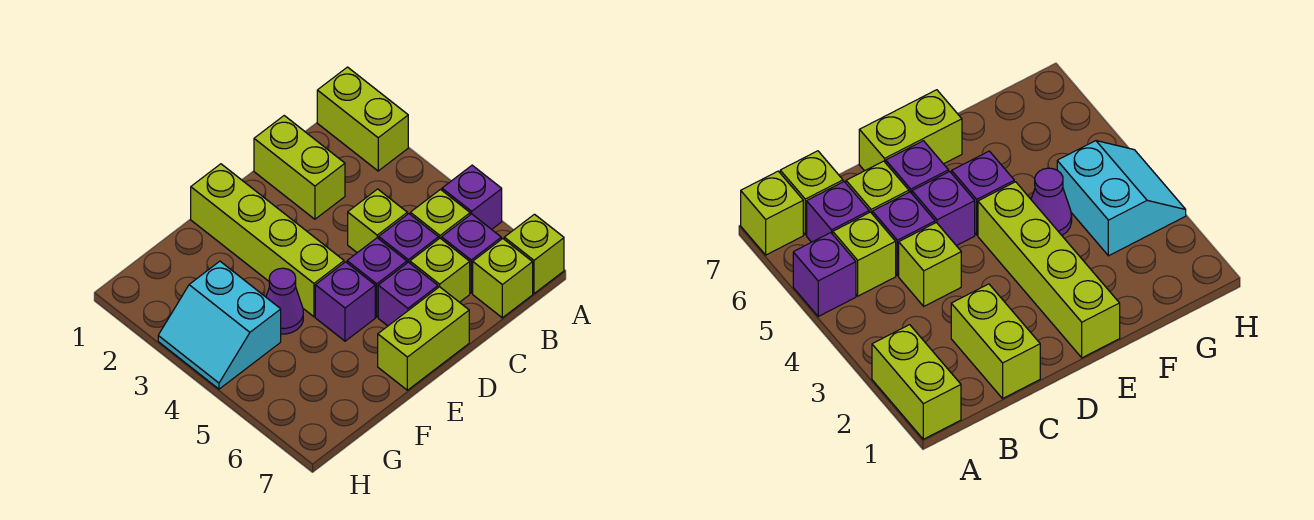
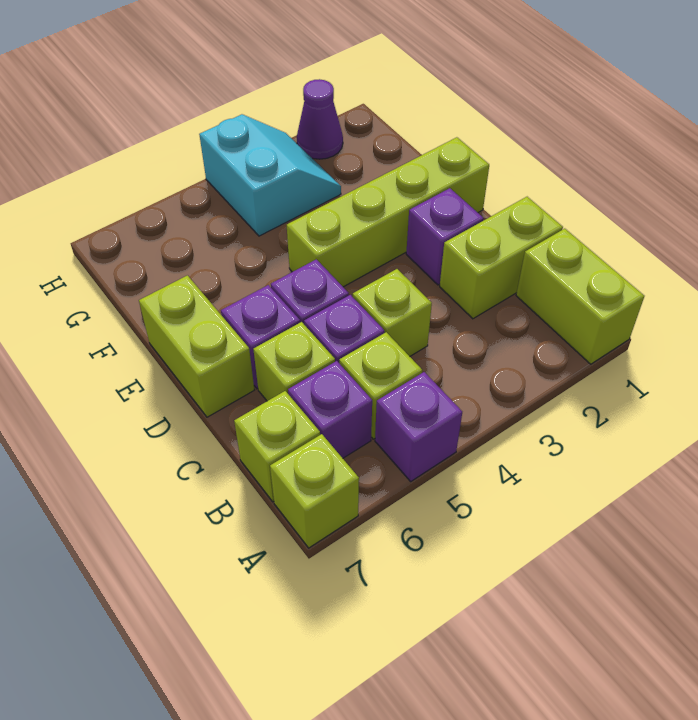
lime 1x2 brick [317,67,408,171] -> lime 1x2 brick turned to [516,229,644,364]
purple 1x1 brick [315,262,375,341] -> purple 1x1 brick moved to [406,188,484,285]
purple 1x1 cone [266,268,303,334] -> purple 1x1 cone moved to [297,79,343,159]
cyan 2x2 slope [158,261,281,389] -> cyan 2x2 slope turned to [199,114,341,236]

